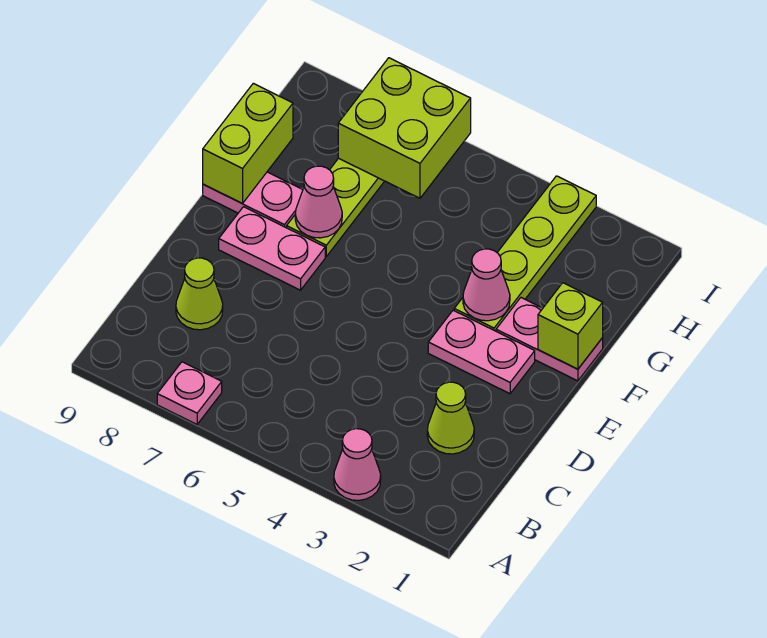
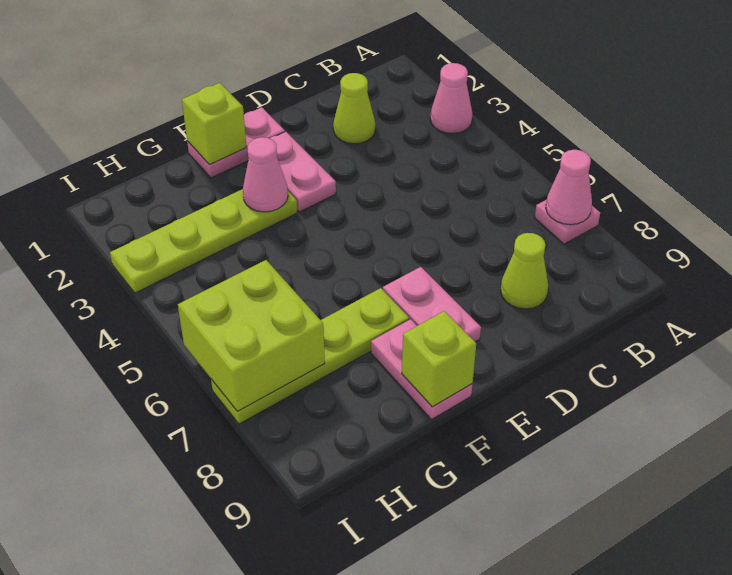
pink 1x2 plate [496,298,603,381] -> pink 1x2 plate turned to [187,107,285,178]
pink 1x1 cone [295,166,342,238] -> pink 1x1 cone moved to [546,150,592,225]
lime 1x2 brick [203,83,293,203] -> lime 1x1 brick [402,311,476,407]

